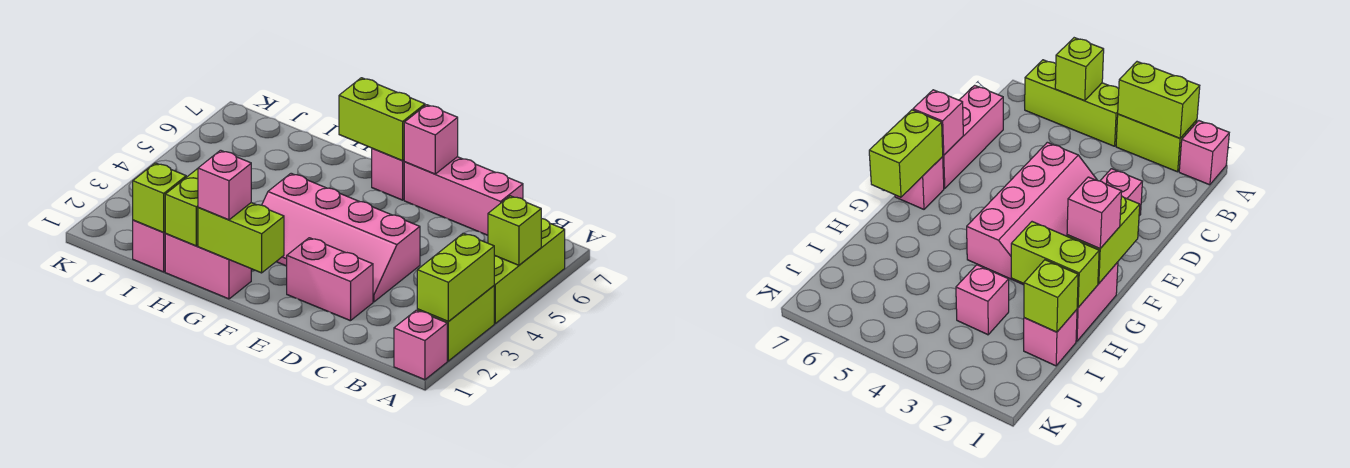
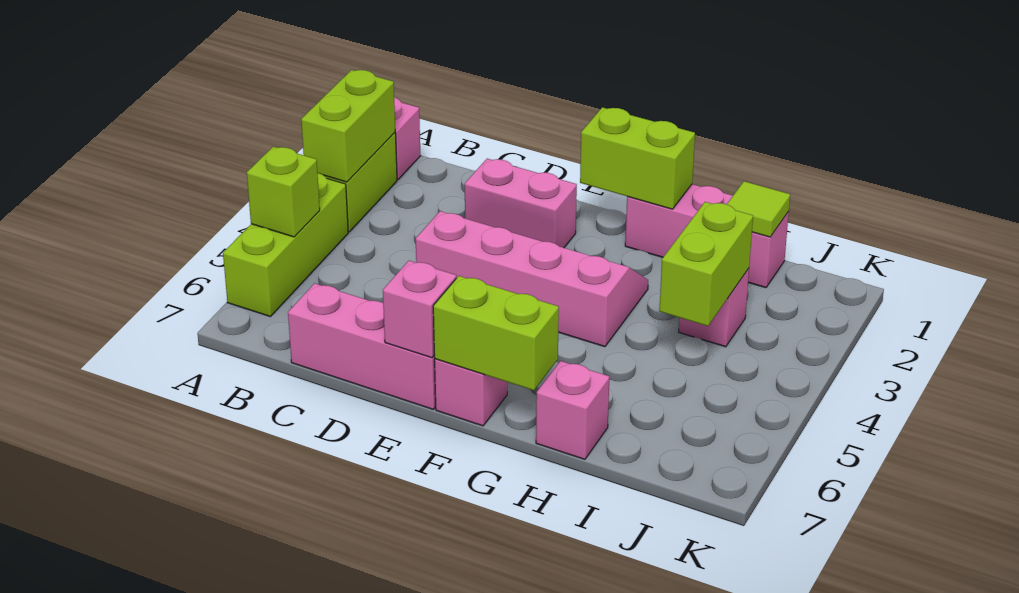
pink 1x1 brick [198,150,251,220] -> pink 1x1 brick moved to [536,361,609,459]
lime 1x2 brick [165,169,198,246] -> lime 1x2 brick moved to [659,202,753,326]
lime 1x1 brick [133,163,186,233] -> lime 1x1 tile [727,181,790,237]

